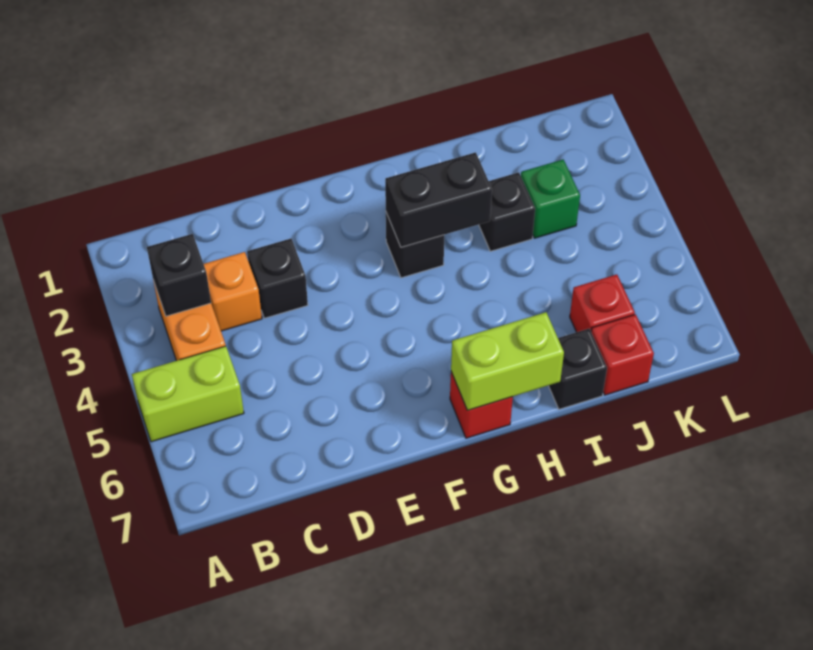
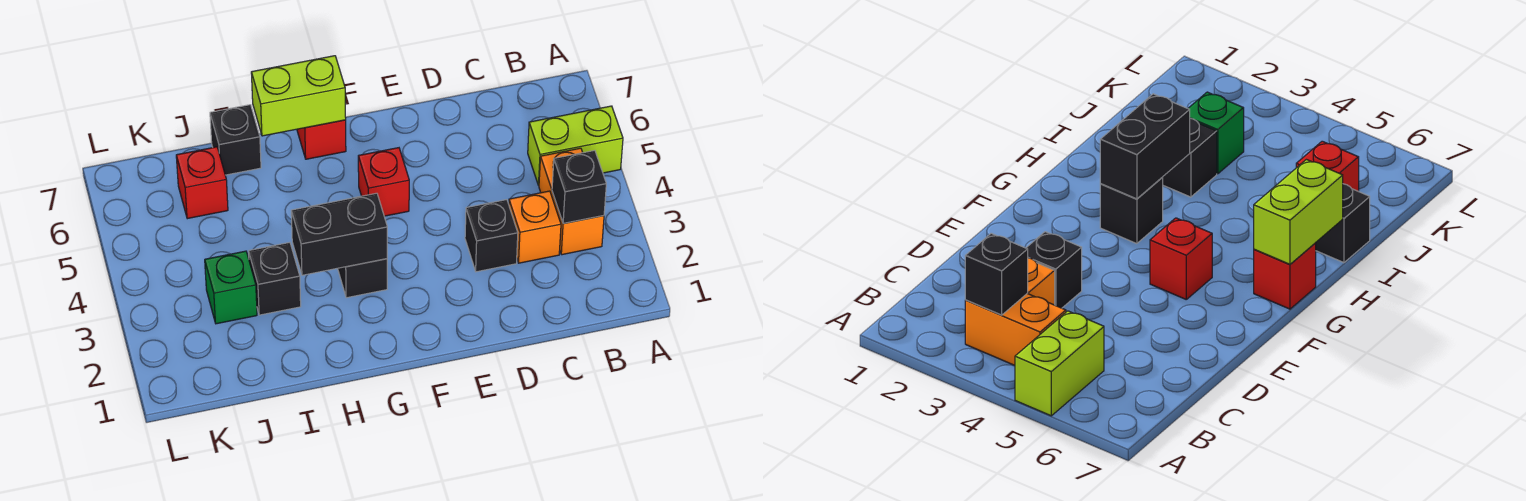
red 1x1 brick [591,314,654,395] -> red 1x1 brick moved to [358,148,409,216]

